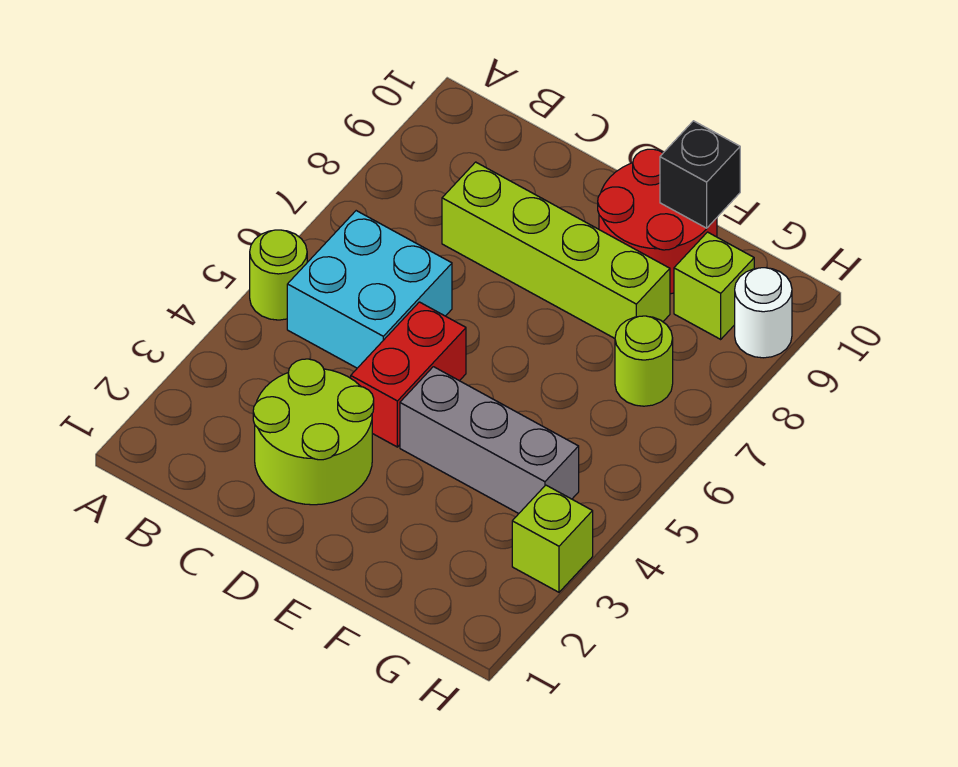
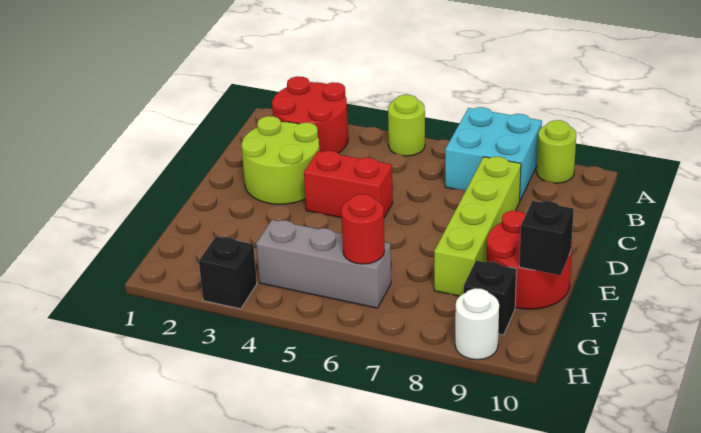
none -> red 2x2 round brick [272,76,348,153]
cyan 2x2 brick [287,211,452,368] -> cyan 2x2 brick moved to [445,107,542,200]
grey 1x3 brick [400,367,579,513] -> grey 1x3 brick turned to [256,220,391,308]
none -> red 1x1 round brick [341,194,385,264]
lime 1x1 round brick [615,316,673,406] -> lime 1x1 round brick moved to [537,120,576,183]
lime 1x1 brick [674,232,754,339] -> black 1x1 brick [463,260,517,335]
lime 1x1 brick [512,485,593,592] -> black 1x1 brick [199,237,257,309]

